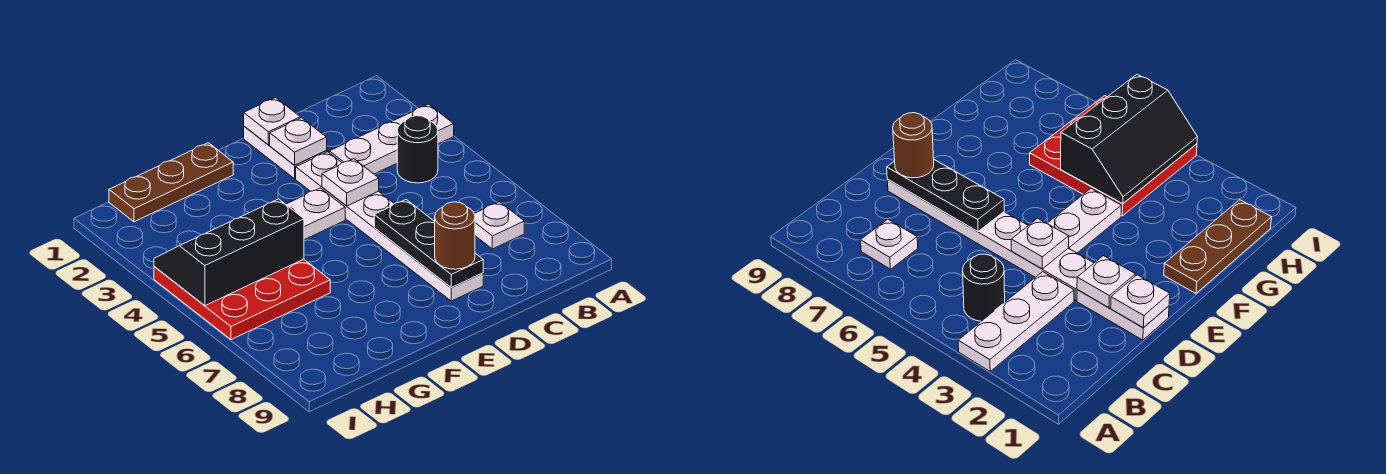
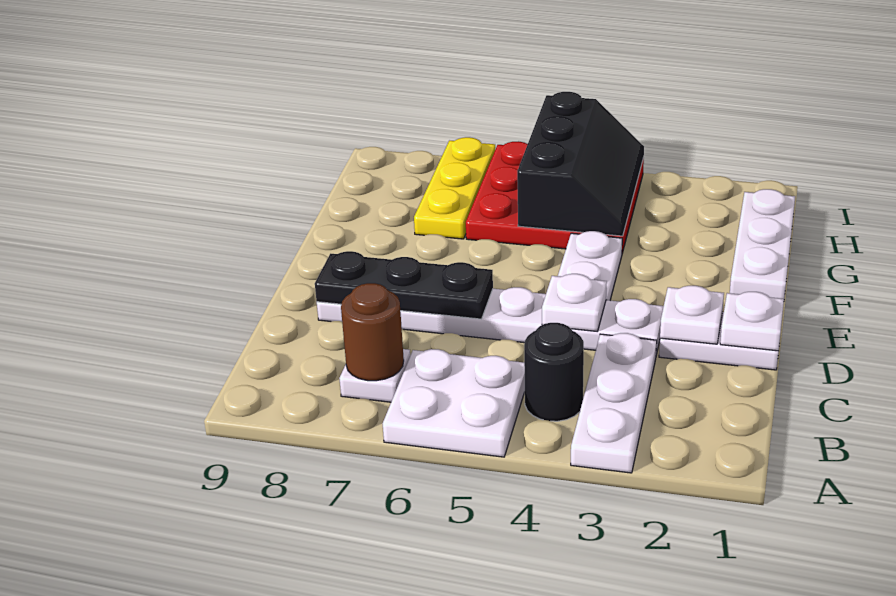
none -> white 2x2 plate [383,349,525,457]
brown 1x1 round brick [435,202,475,269] -> brown 1x1 round brick moved to [341,283,404,381]
brown 1x3 plate [109,143,233,222] -> white 1x3 plate [730,189,795,299]
none -> yellow 1x3 plate [414,137,495,239]

